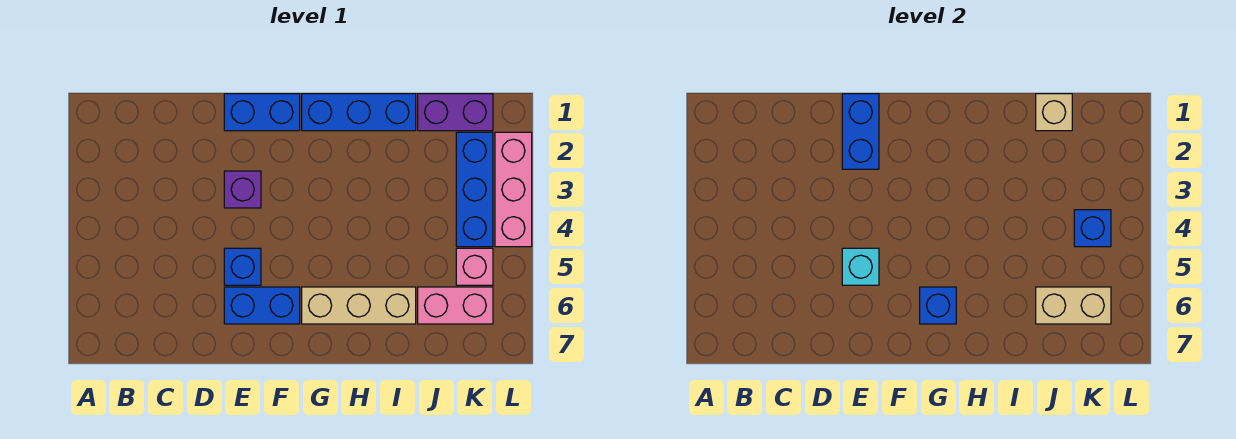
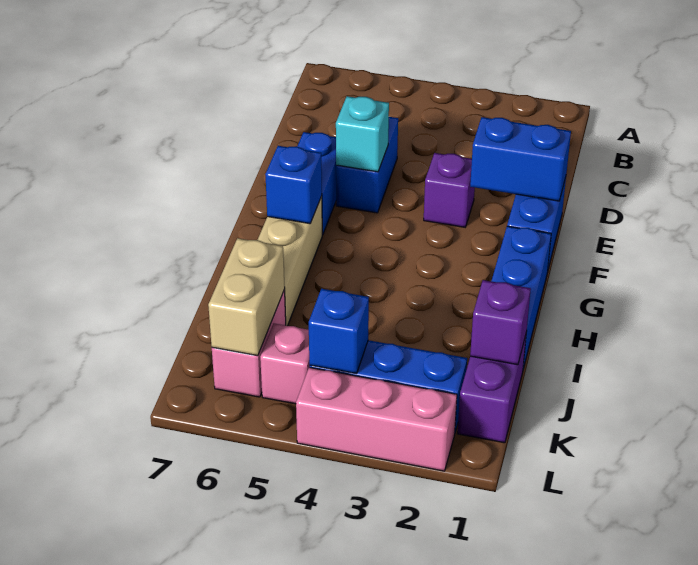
blue 1x1 brick [224,248,261,285] -> blue 1x2 brick [336,117,398,213]
tan 1x1 brick [1036,94,1072,131] -> purple 1x1 brick [470,280,531,365]

